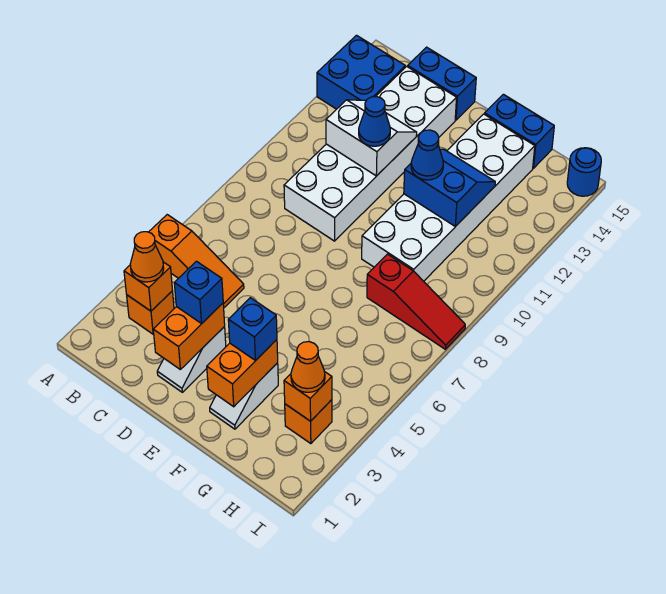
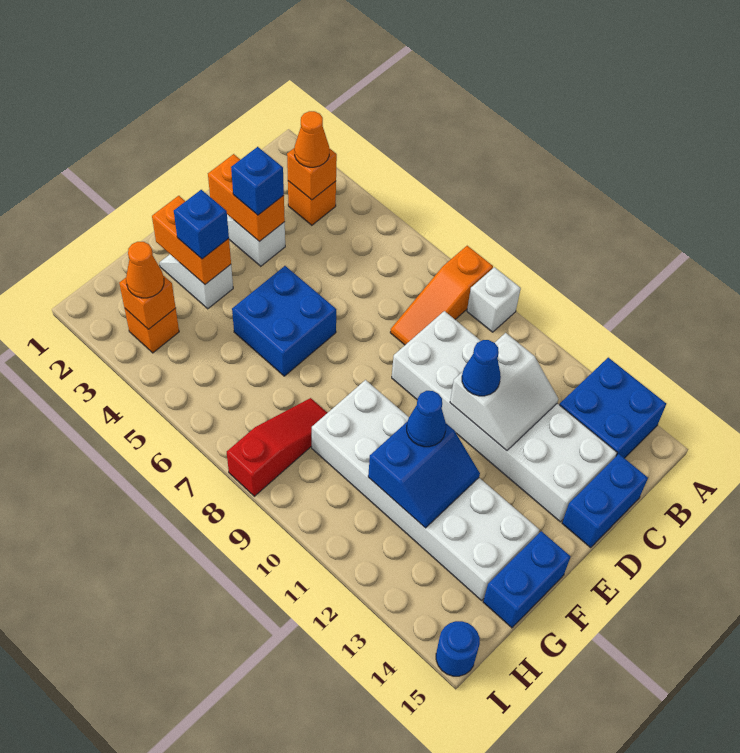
orange 1x3 slope [149,215,244,307] -> orange 1x3 slope moved to [390,246,493,345]
none -> white 1x1 brick [467,267,521,332]
none -> blue 2x2 brick [232,266,336,376]
red 1x3 slope [367,254,465,349] -> red 1x3 slope turned to [227,398,327,496]

